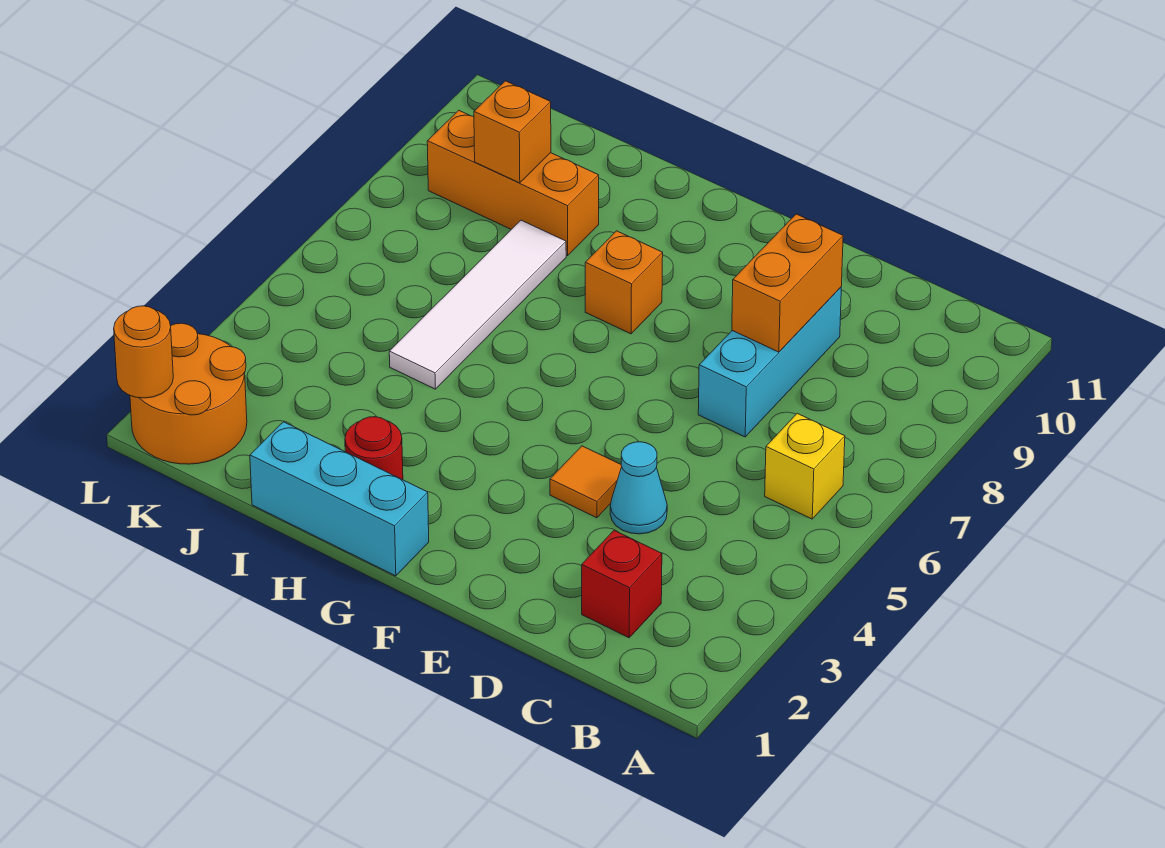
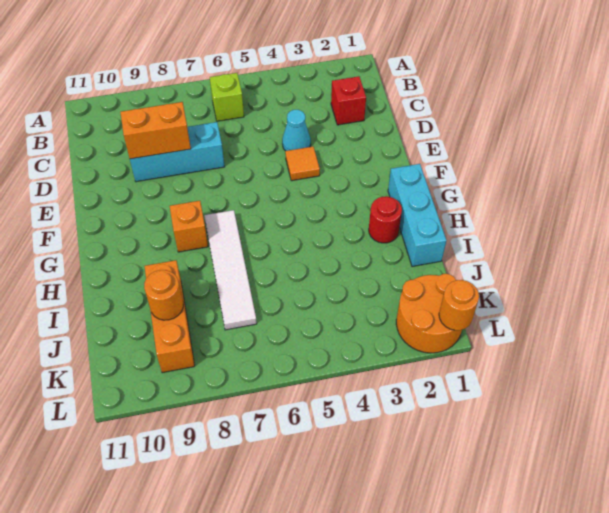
yellow 1x1 brick [765,413,845,519] -> lime 1x1 brick [210,73,244,121]
white 1x4 tile [389,220,566,389] -> white 1x4 tile turned to [204,210,257,330]
orange 1x1 brick [474,81,551,183] -> orange 1x1 round brick [144,270,183,320]

